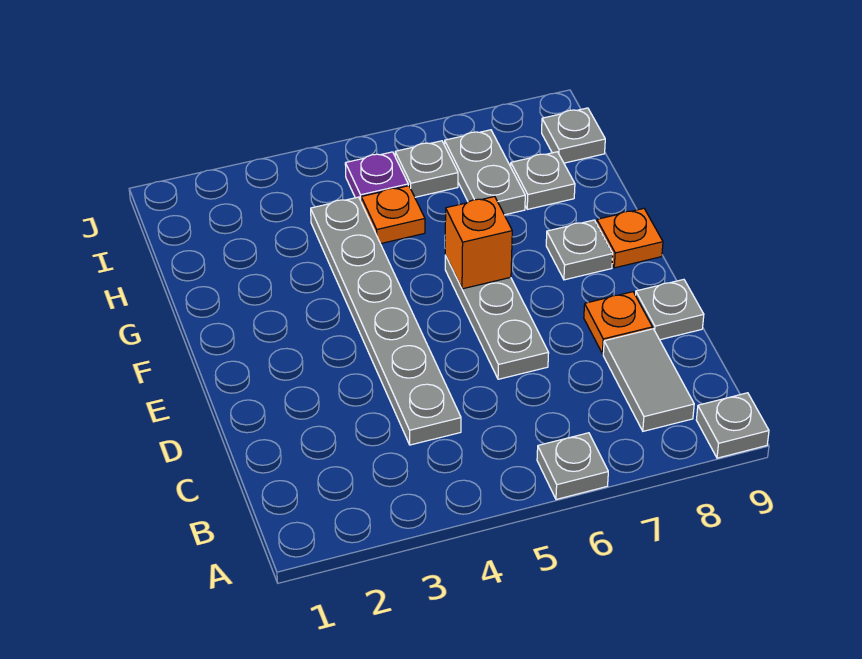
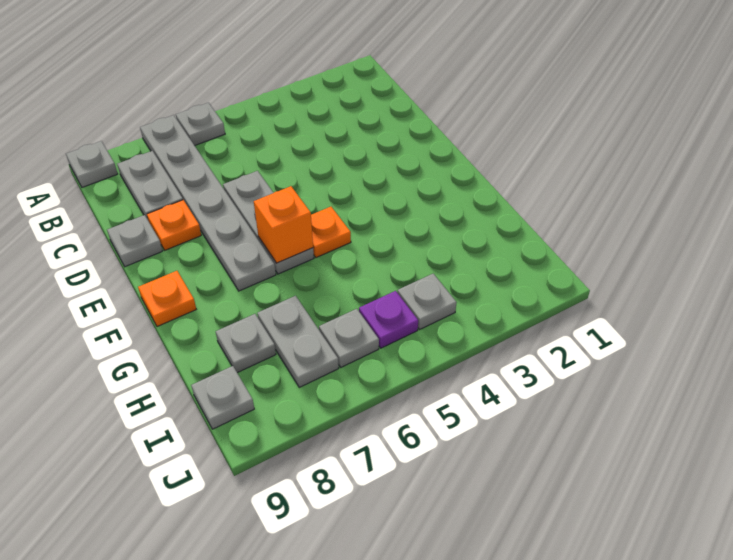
grey 1x2 tile [603,329,694,431] -> grey 1x2 plate [117,151,183,219]
grey 1x6 plate [311,197,461,445] -> grey 1x6 plate moved to [140,115,276,291]
grey 1x1 plate [546,220,613,280] -> grey 1x1 plate moved to [397,274,457,329]
orange 1x1 plate [361,186,425,244] -> orange 1x1 plate moved to [311,207,351,258]

